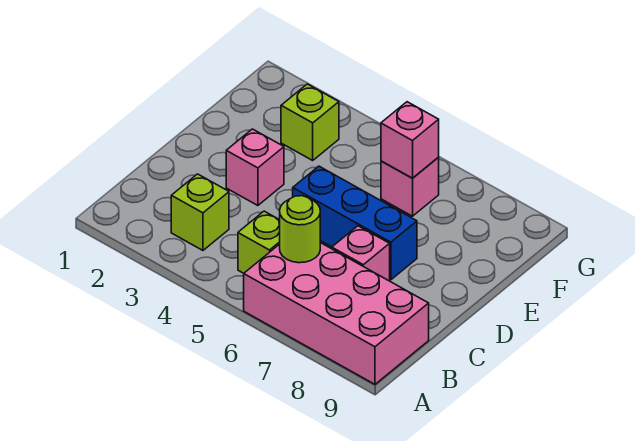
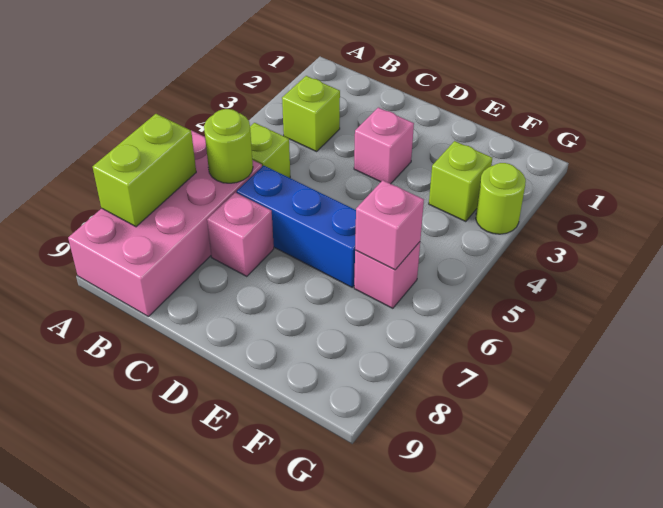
none -> lime 1x2 brick [93,114,196,227]
blue 1x3 brick [293,166,417,280] -> blue 1x3 brick turned to [237,165,356,287]
none -> lime 1x1 round brick [476,163,526,234]

